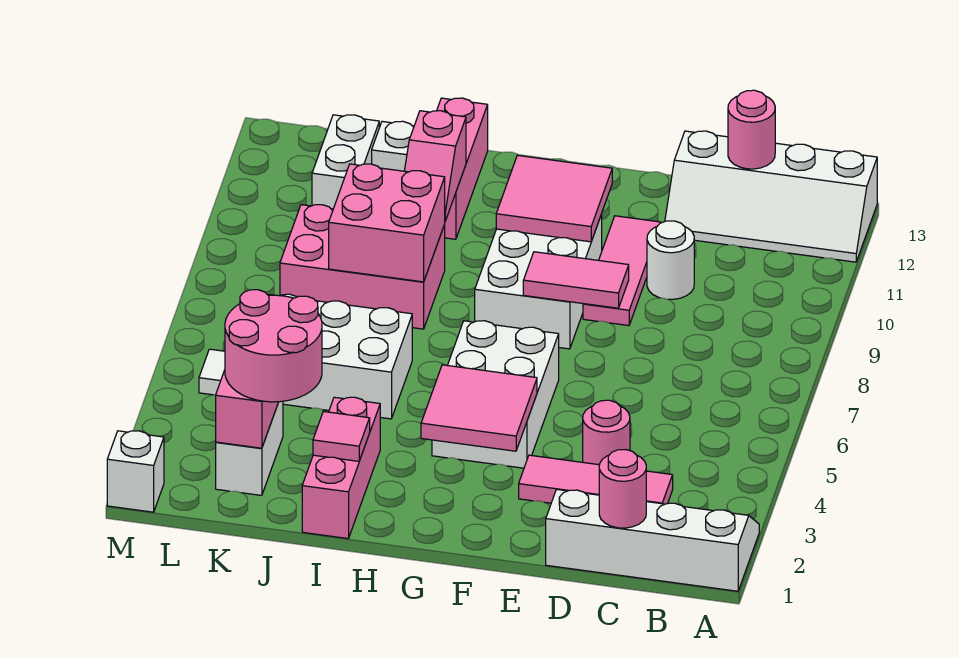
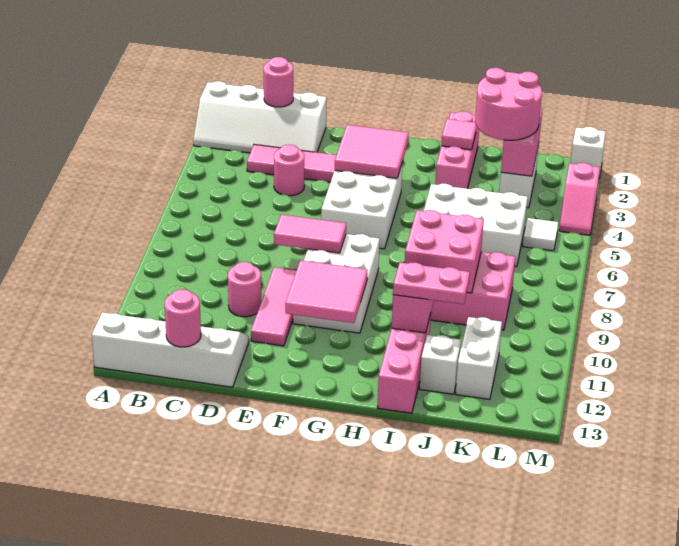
white 1x1 round brick [647,221,694,299] -> pink 1x1 round brick [228,262,261,317]
none -> pink 1x2 plate [393,262,470,304]
none -> pink 1x2 slope [559,163,600,235]

